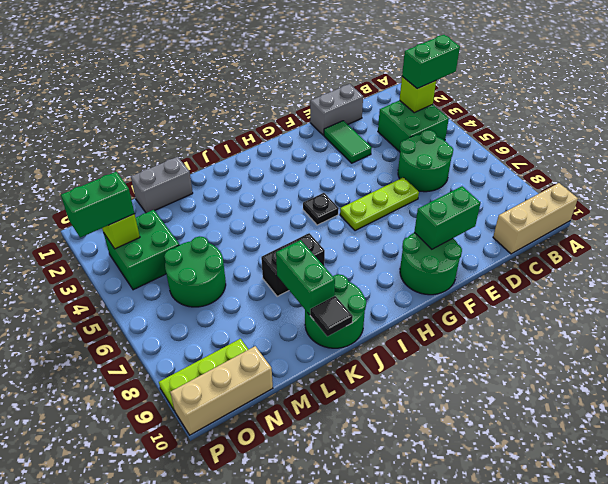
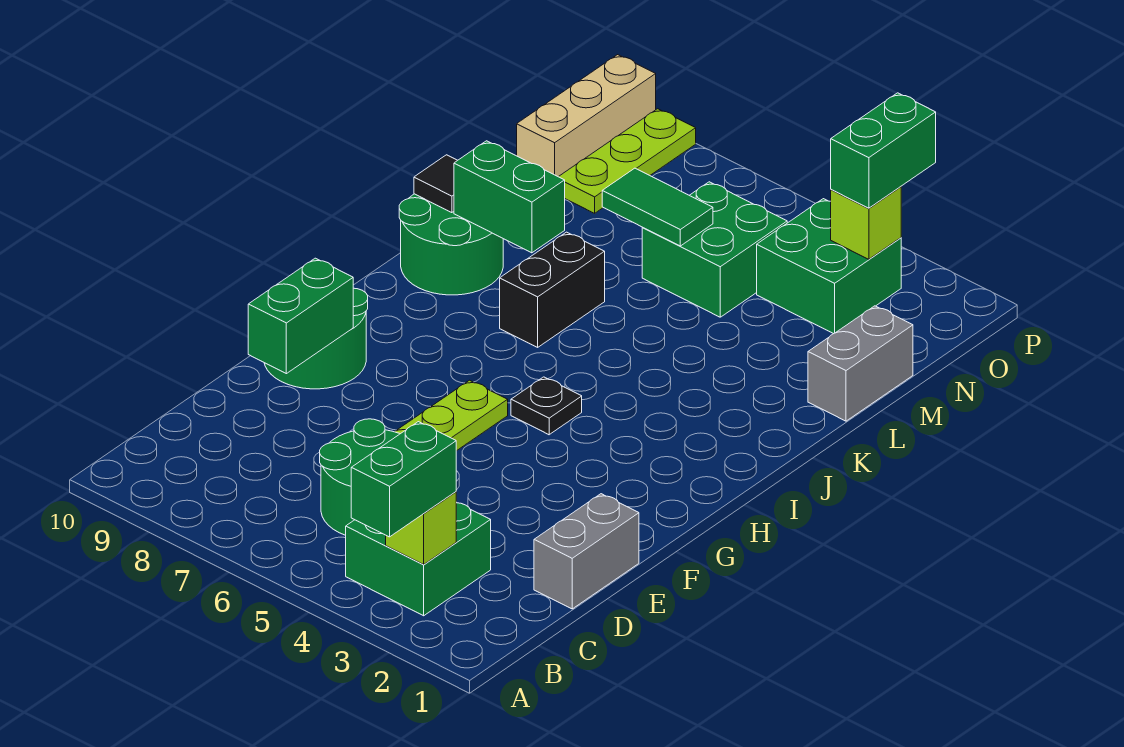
tan 1x3 brick [493,183,578,254] -> none
green 1x2 tile [324,121,372,163] -> green 1x2 tile moved to [602,168,713,246]
green 2x2 round brick [164,236,226,307] -> green 2x2 brick [642,182,787,317]

